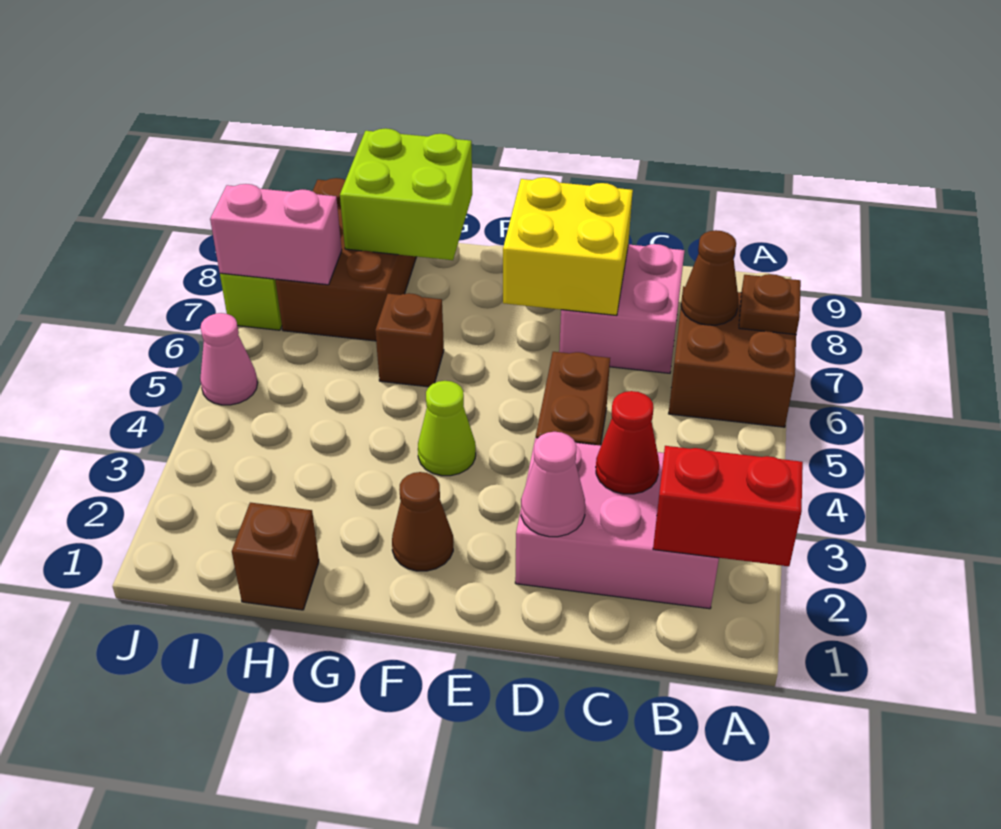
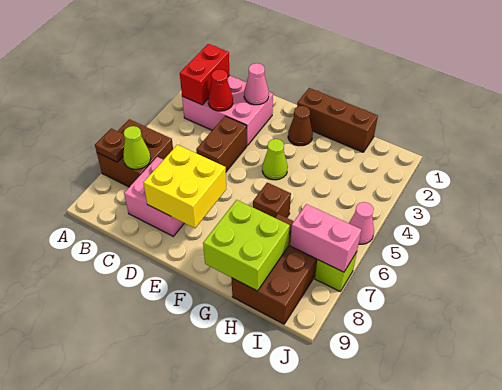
red 1x2 brick [653,446,803,566] -> red 1x2 brick turned to [180,44,230,105]
brown 1x1 cone [681,230,739,325] -> lime 1x1 cone [123,126,151,169]
brown 1x1 brick [232,503,319,610] -> brown 1x3 brick [297,88,378,152]

